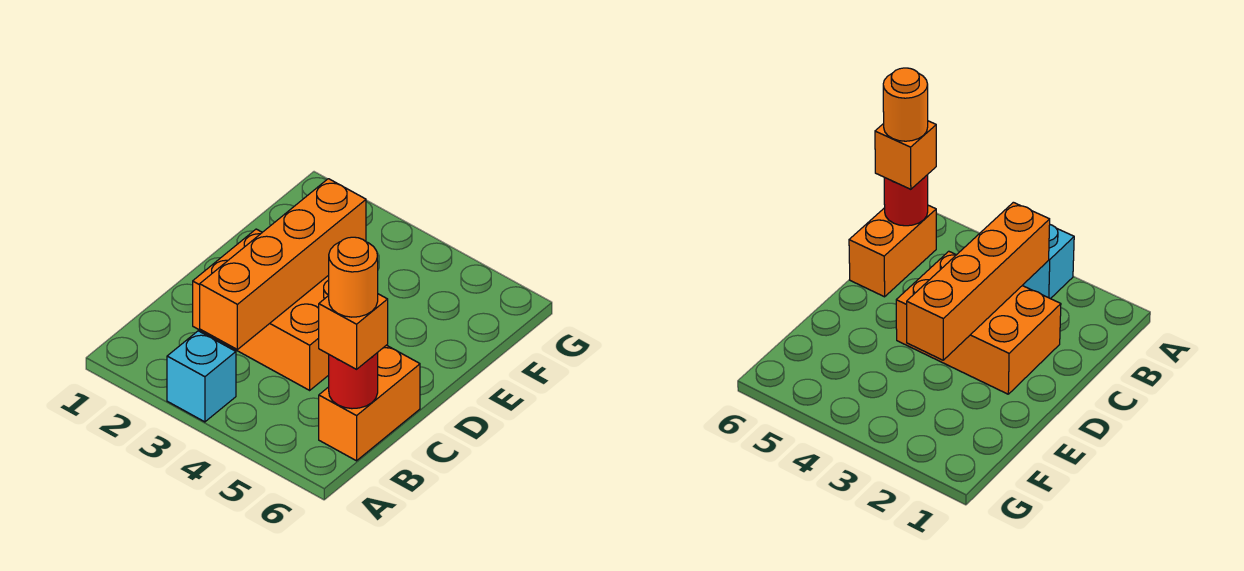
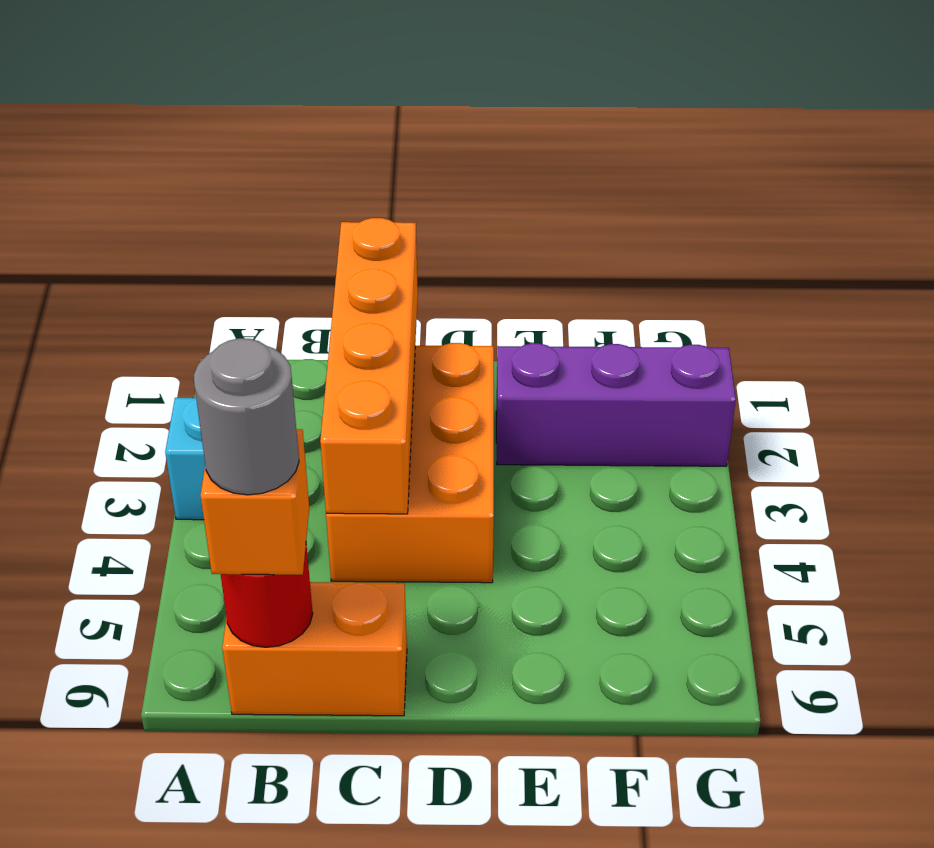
orange 1x4 brick [200,179,366,349] -> orange 1x4 brick turned to [320,218,418,514]
orange 1x1 round brick [329,237,378,317] -> grey 1x1 round brick [194,338,299,495]
none -> purple 1x3 brick [496,343,736,466]

